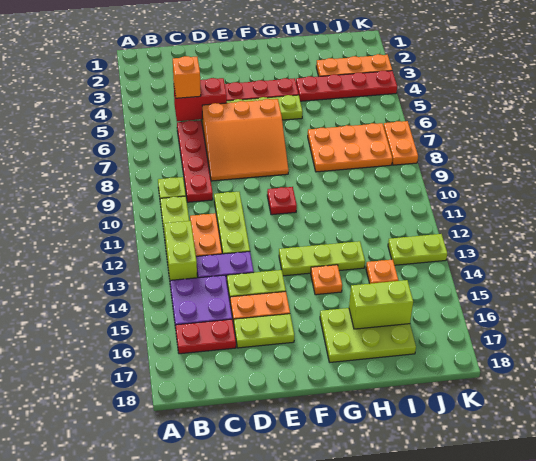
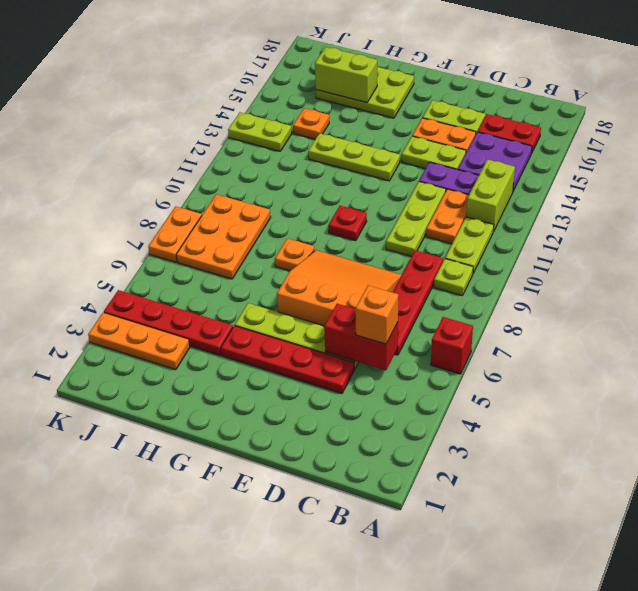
none -> red 1x1 brick [431,317,473,374]
orange 1x1 plate [311,265,342,295] -> orange 1x1 plate moved to [275,238,314,271]
orange 2x3 plate [308,123,392,172] -> orange 2x3 plate turned to [176,194,271,279]

